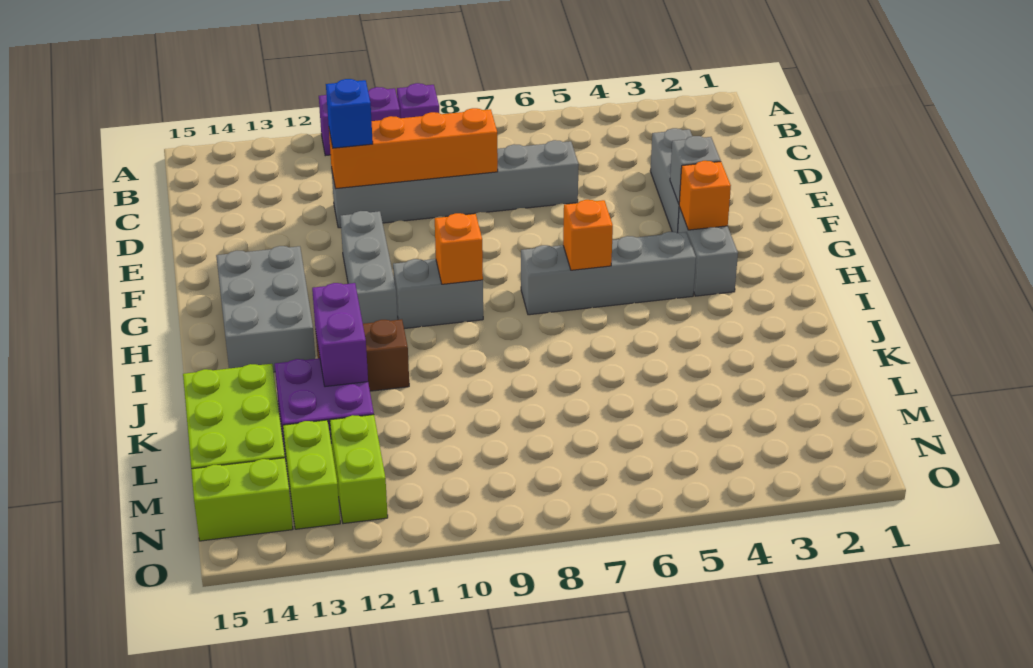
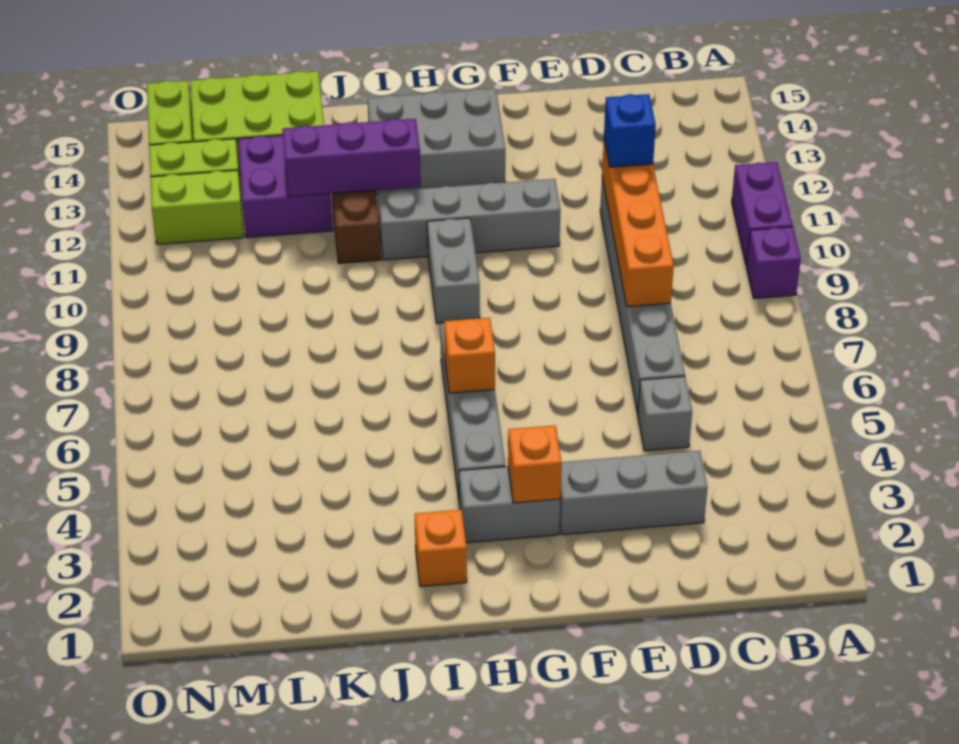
grey 1x1 brick [670,136,721,204] -> grey 1x1 brick moved to [638,376,692,451]
grey 1x3 brick [340,211,398,324] -> grey 1x4 brick [378,179,561,260]
orange 1x1 brick [435,213,483,284] -> orange 1x1 brick moved to [415,510,467,587]
purple 1x2 brick [312,283,368,387] -> purple 1x3 brick [282,119,421,197]

